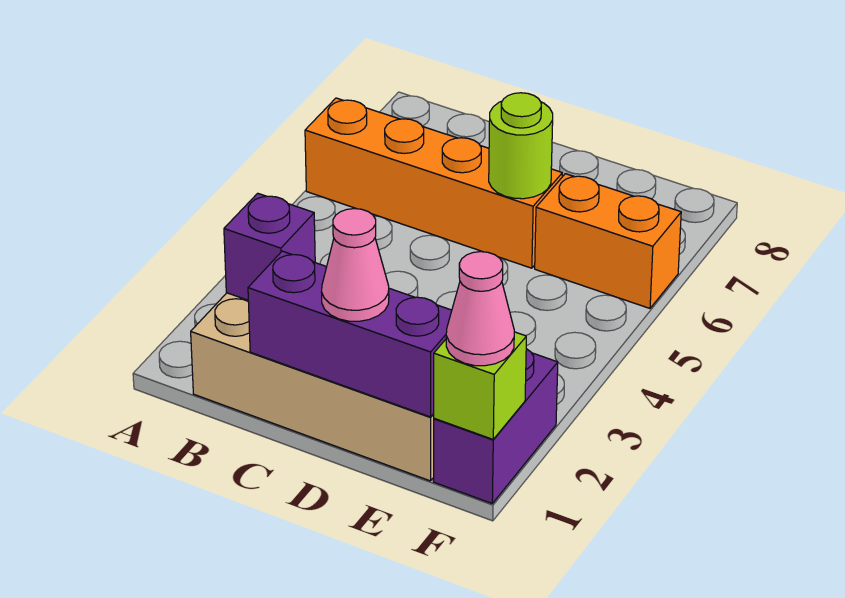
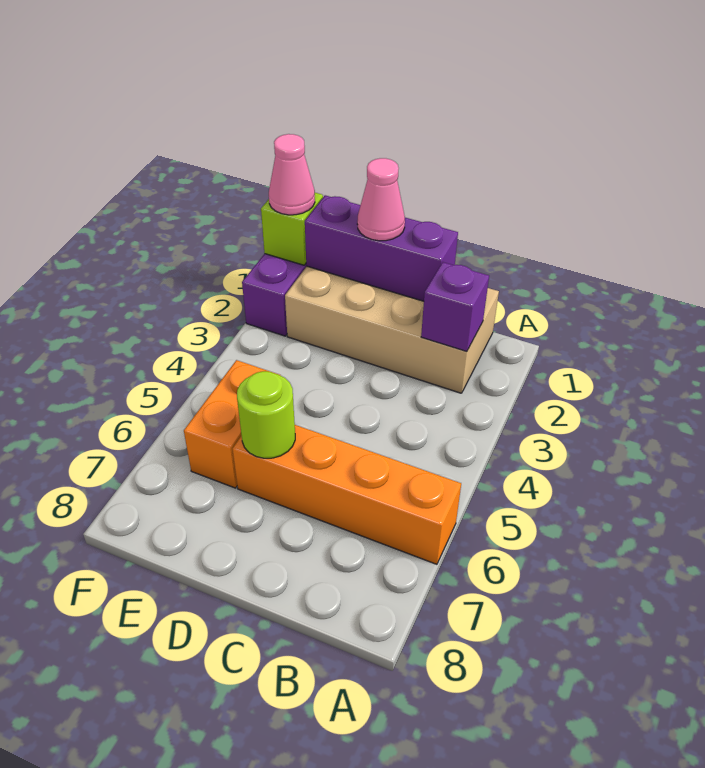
orange 1x2 brick [535,174,681,308] -> orange 1x2 brick turned to [184,360,276,488]

